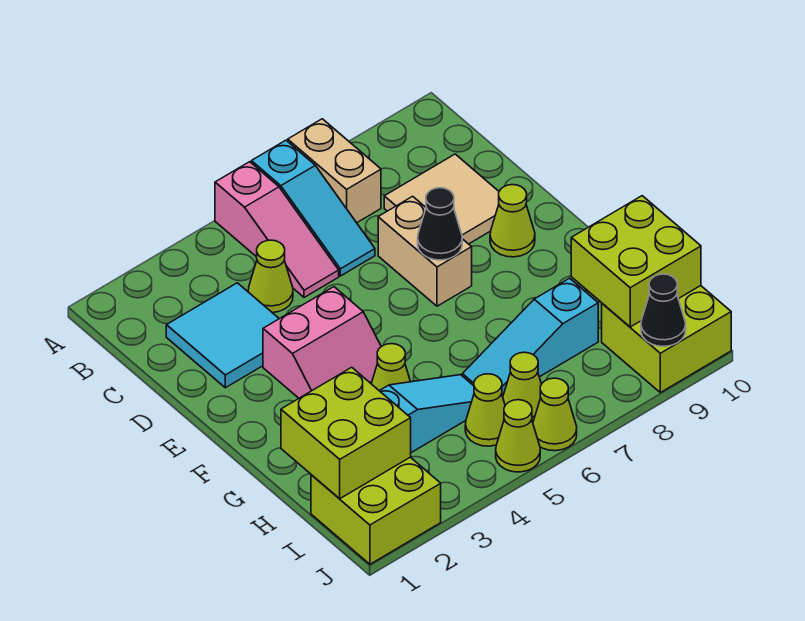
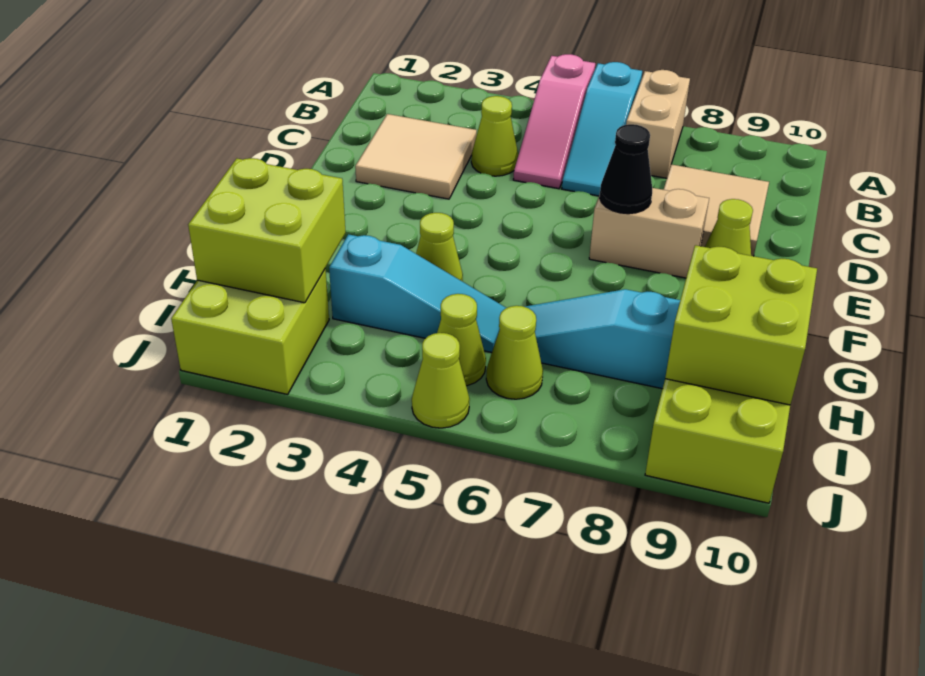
cyan 2x2 tile [166,283,279,388] -> tan 2x2 tile [355,114,477,199]
tan 1x2 brick [378,196,472,306] -> tan 1x2 brick turned to [589,188,709,278]
pink 2x2 slope [263,287,381,398] -> none
lime 1x1 cone [533,378,577,451] -> none
black 1x1 cone [641,274,686,346] -> none

